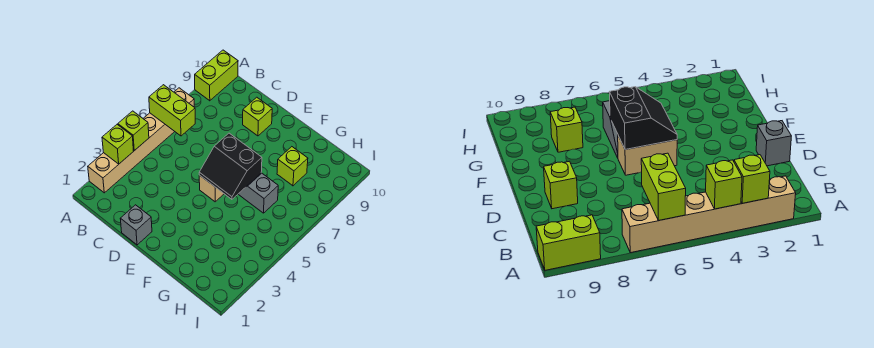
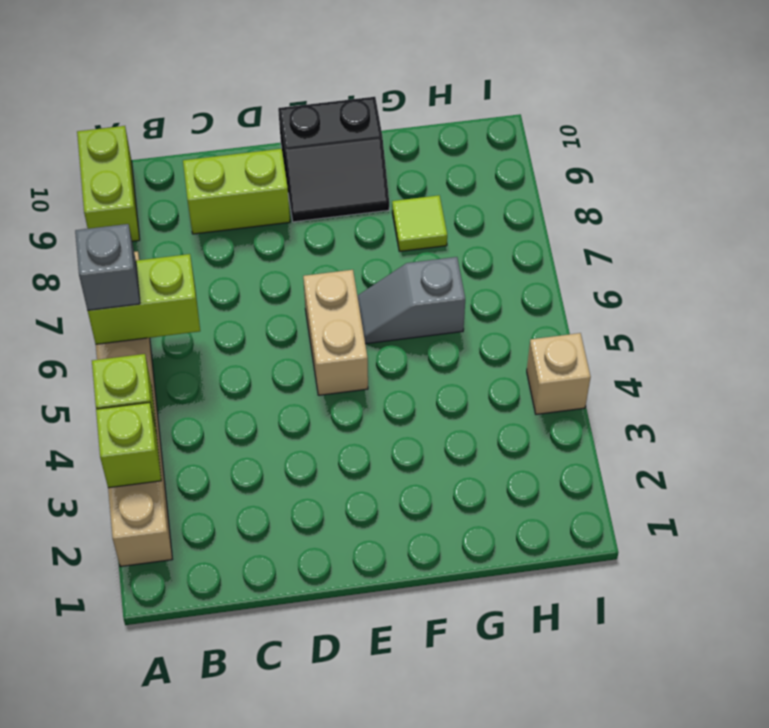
grey 1x1 brick [120,205,152,245] -> grey 1x1 brick moved to [75,224,140,310]
lime 1x1 brick [243,97,272,136] -> lime 1x2 brick [183,149,290,234]
black 2x2 slope [199,133,262,199] -> black 2x2 slope moved to [278,97,389,222]
lime 1x1 brick [277,147,308,186] -> lime 1x1 tile [392,195,447,251]
none -> tan 1x1 brick [527,333,591,414]

